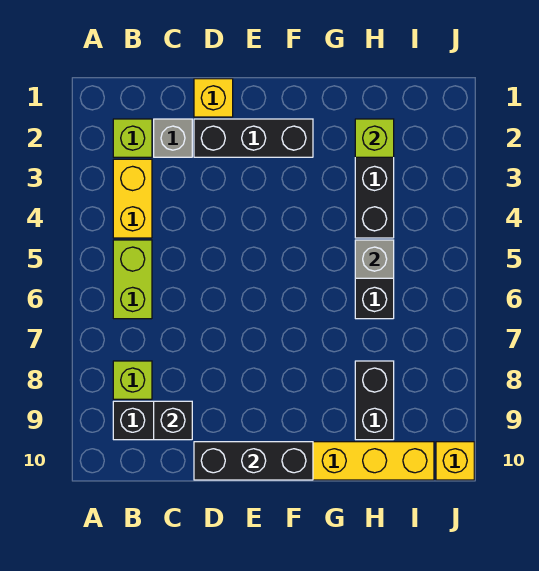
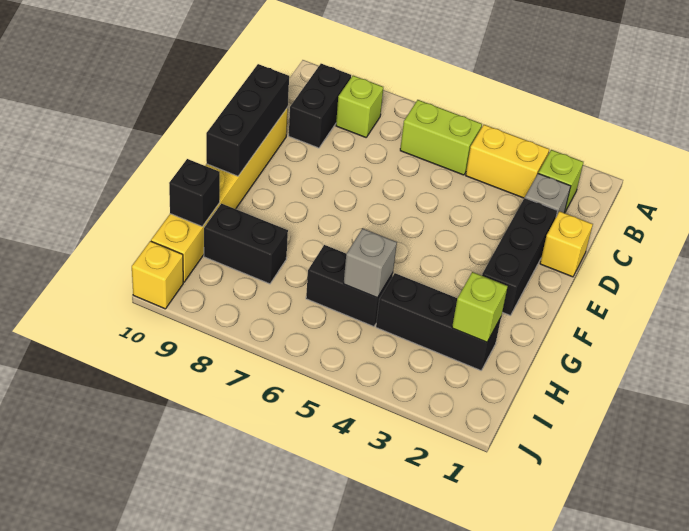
black 1x1 brick [154,401,192,440] -> black 1x1 brick moved to [169,159,220,226]

